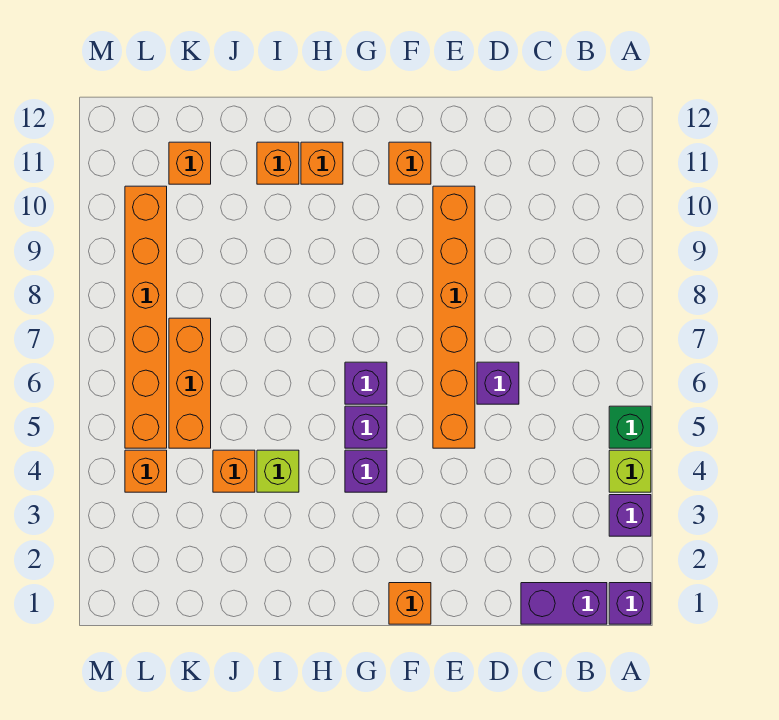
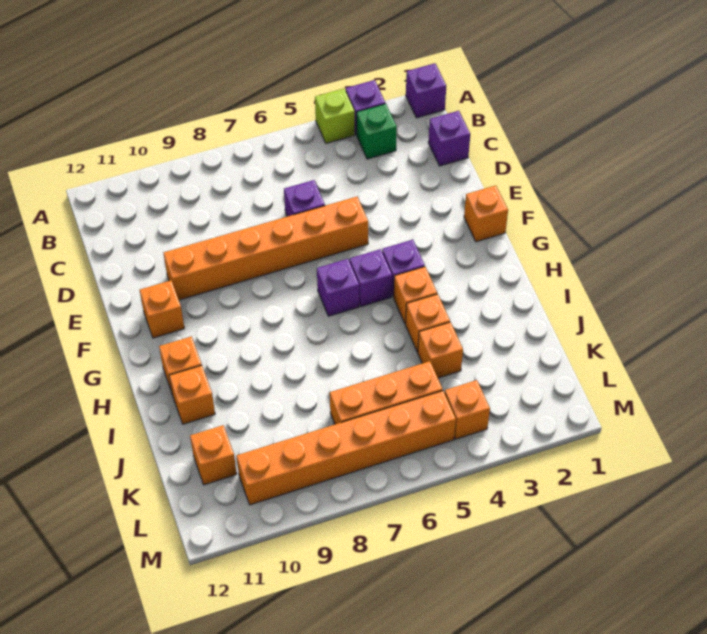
green 1x1 brick [609,406,651,448] -> green 1x1 brick moved to [357,104,397,159]
purple 1x2 brick [521,583,607,624] -> purple 1x1 brick [428,111,470,166]
none -> orange 1x1 brick [394,267,437,324]
lime 1x1 brick [257,450,299,492] -> orange 1x1 brick [406,294,450,352]

